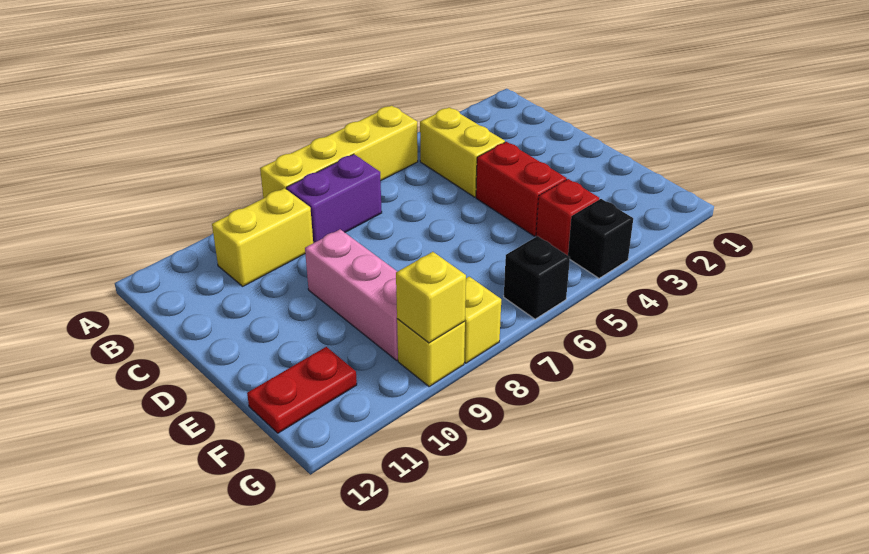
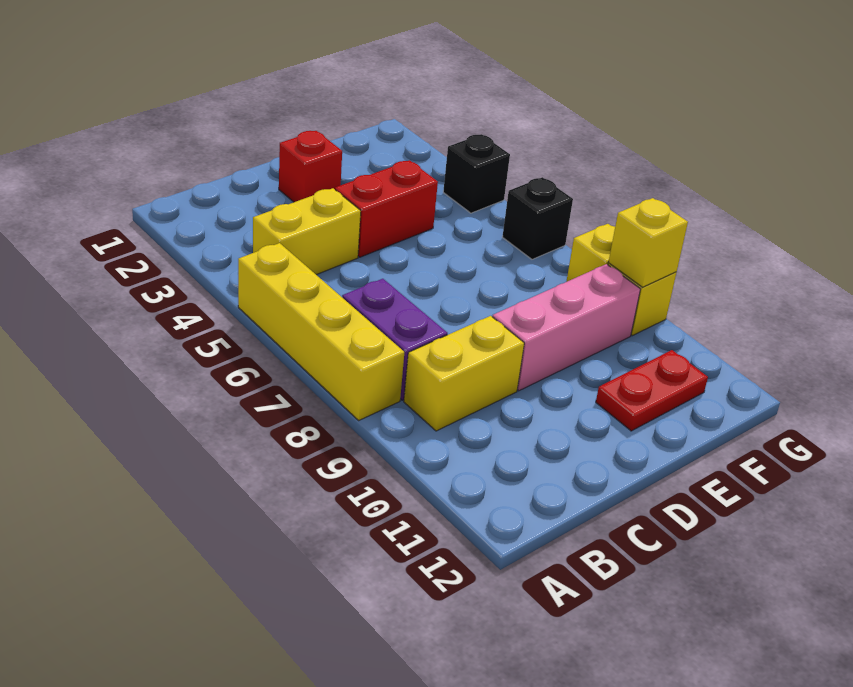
yellow 1x2 brick [212,188,313,286] -> yellow 1x2 brick turned to [404,316,524,431]
red 1x1 brick [536,179,599,255] -> red 1x1 brick moved to [279,131,342,202]
red 1x2 plate [247,347,357,433] -> red 1x2 plate turned to [596,350,708,431]

